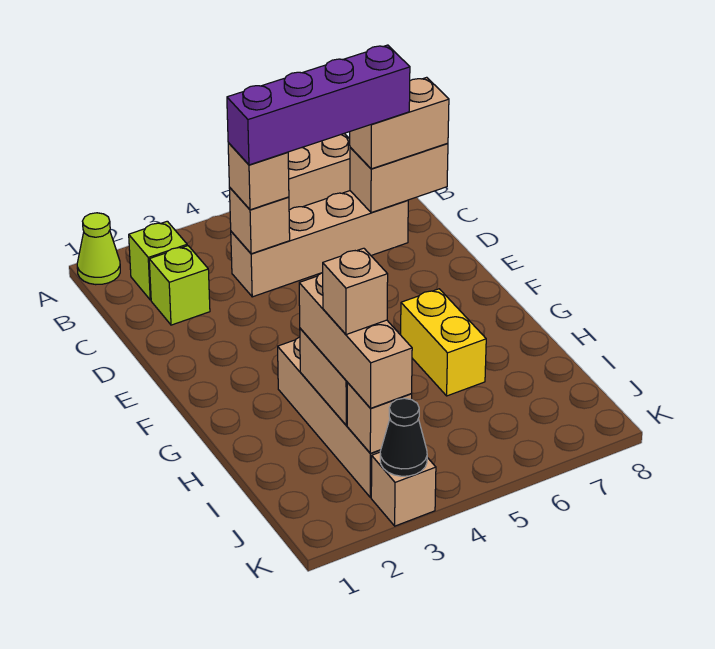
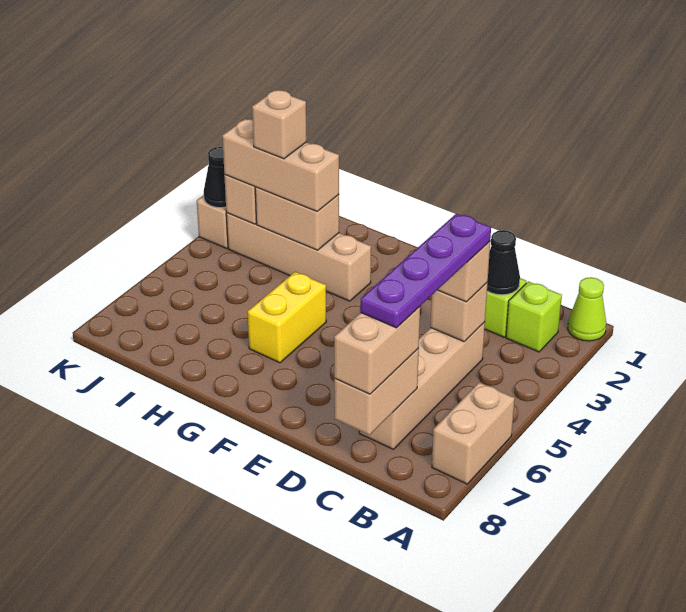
none -> black 1x1 cone [487,230,520,295]
purple 1x4 brick [227,45,410,165] -> purple 1x4 plate [360,214,491,328]
yellow 1x2 brick [401,289,486,396] -> yellow 1x2 brick turned to [248,272,326,363]

